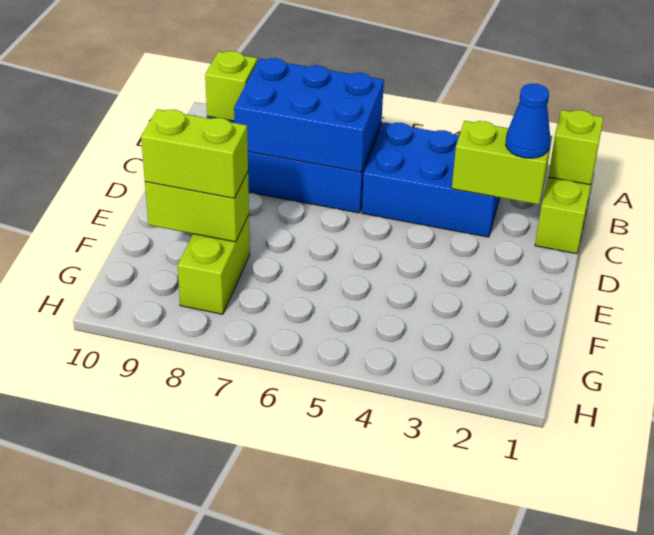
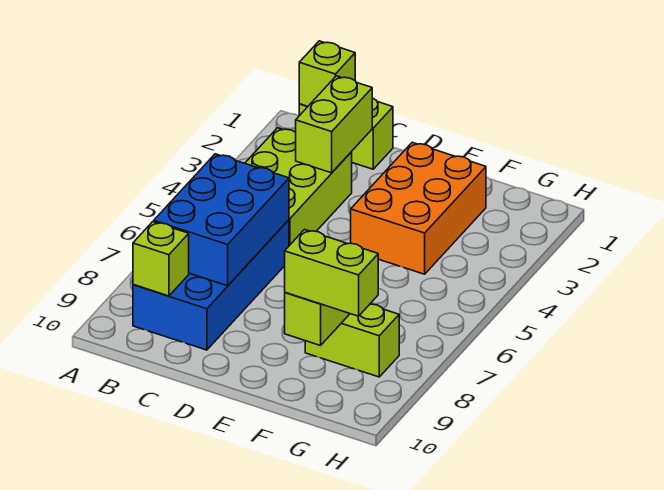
blue 2x3 brick [362,122,500,237] -> lime 2x3 brick [245,128,352,246]
blue 1x1 cone [506,84,550,158] -> none
none -> orange 2x3 brick [351,142,486,274]
lime 1x2 brick [141,109,248,198] -> lime 1x2 brick turned to [285,230,378,316]

